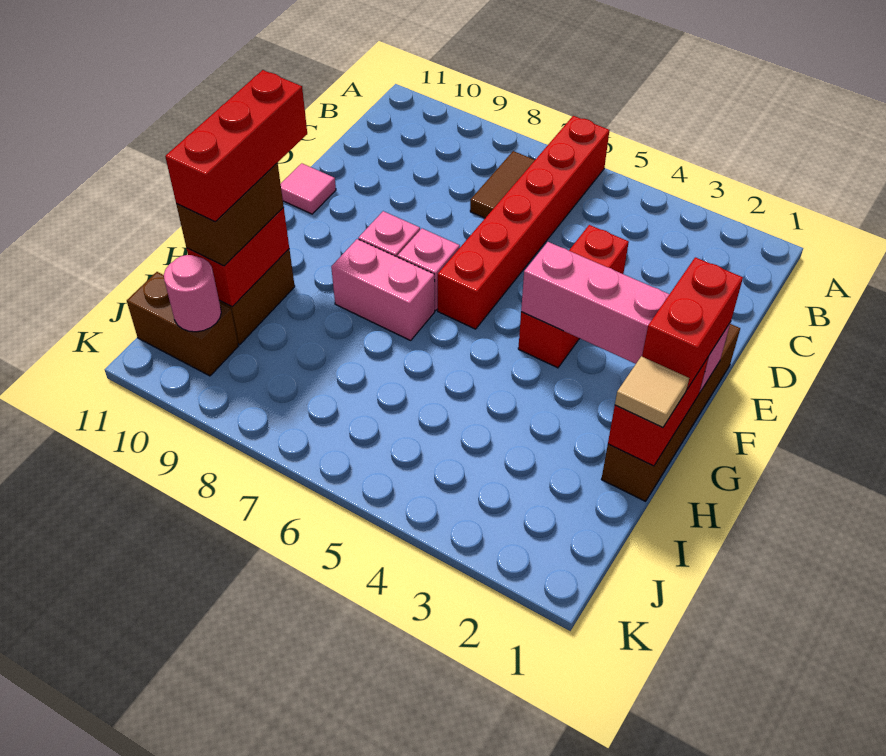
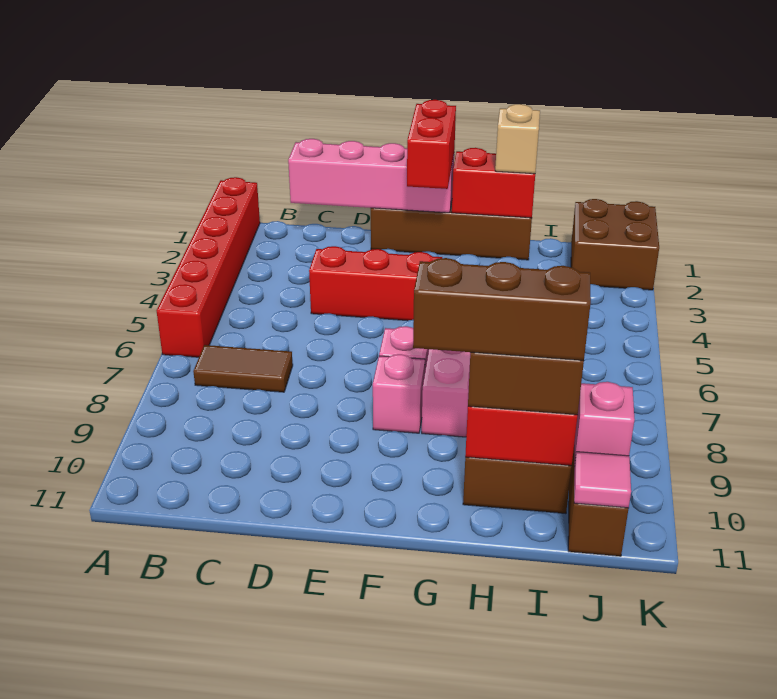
red 1x6 brick [438,116,609,329] -> red 1x6 brick turned to [156,177,260,357]
pink 1x1 tile [281,163,336,214] -> pink 1x1 tile moved to [574,452,631,508]
pink 1x4 brick [521,242,731,393] -> pink 1x4 brick turned to [288,139,454,213]
red 1x2 brick [642,257,743,389] -> red 1x2 brick turned to [407,100,456,189]
red 1x3 brick [165,70,307,221] -> brown 1x3 brick [413,258,591,361]
tan 1x1 tile [615,356,689,428] -> tan 1x1 brick [495,104,540,174]
none -> brown 2x2 brick [571,199,659,290]
pink 1x1 round brick [164,255,221,332] -> pink 1x1 brick [574,382,635,466]

